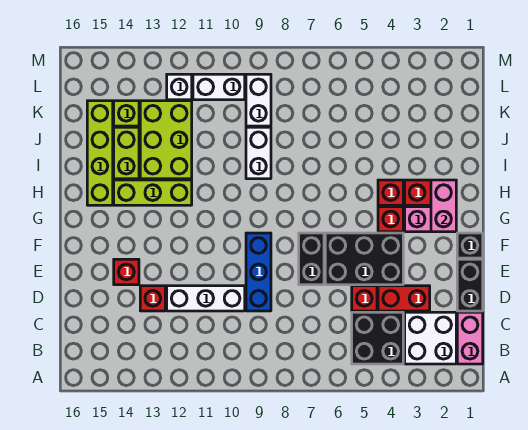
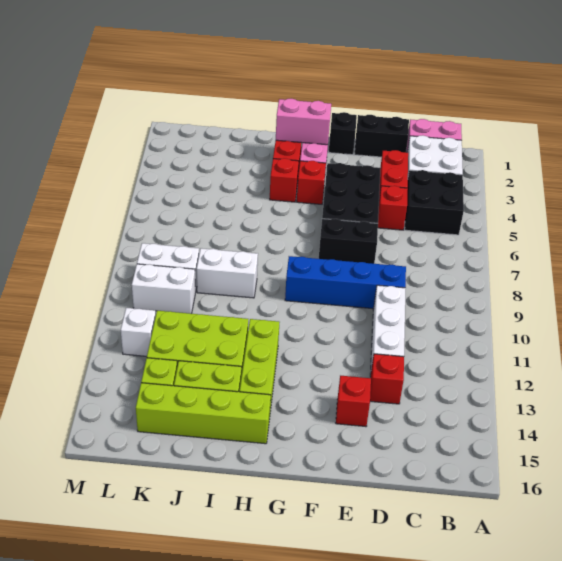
blue 1x3 brick [246,233,271,311] -> blue 1x4 brick [285,256,406,309]
white 1x2 brick [193,74,245,100] -> white 1x2 brick turned to [132,264,195,314]

